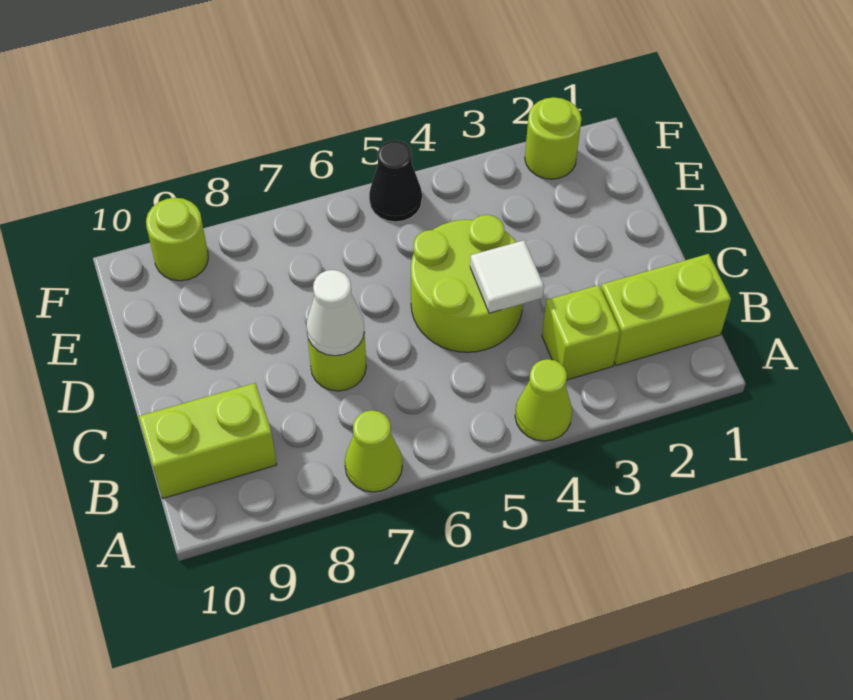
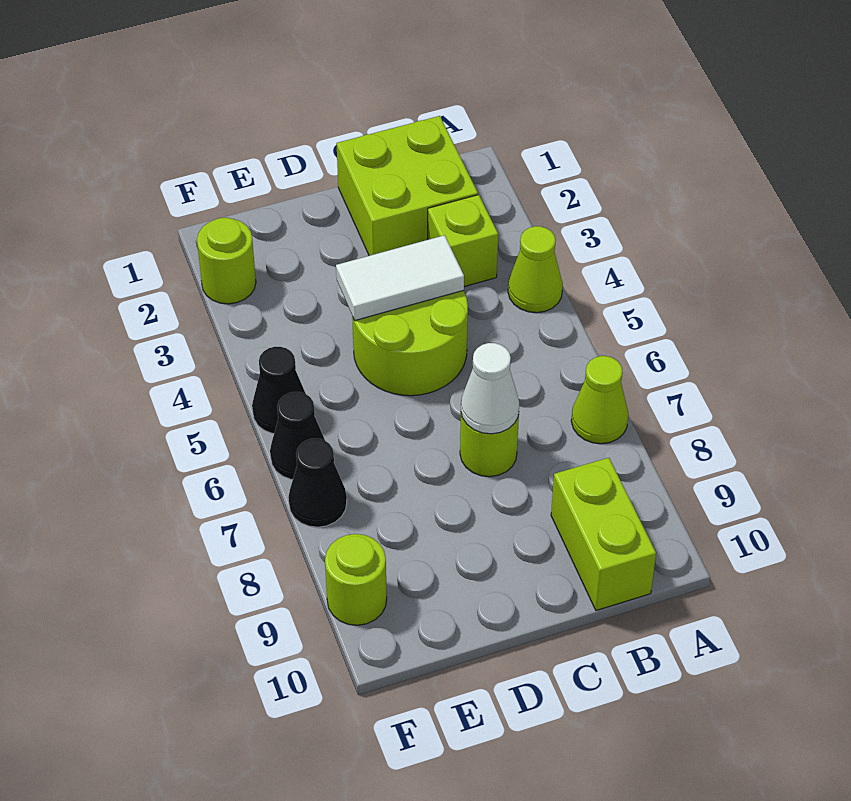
lime 1x2 brick [601,254,731,365] -> lime 2x2 brick [337,116,478,256]
white 1x1 tile [470,240,544,313] -> white 1x2 tile [336,235,464,320]
none -> black 1x1 cone [270,392,325,479]
none -> black 1x1 cone [288,439,347,527]

